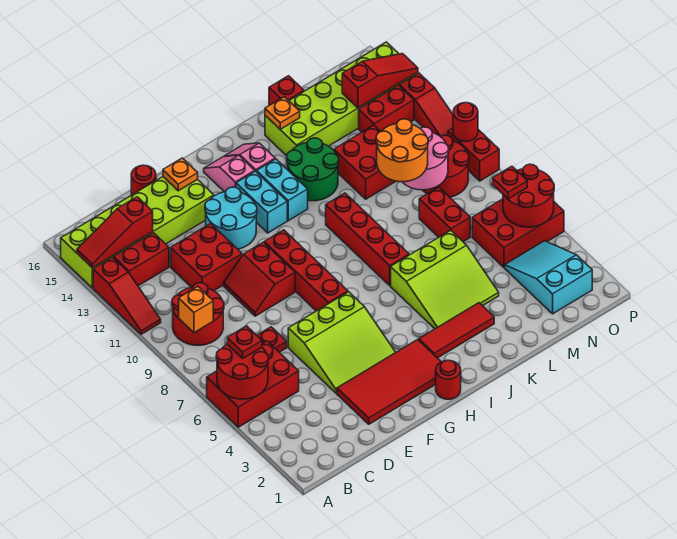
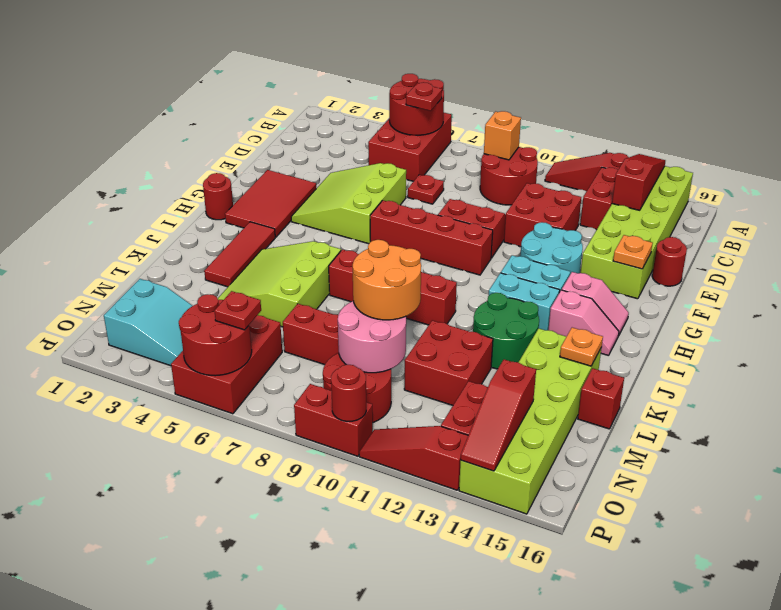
red 2x4 tile [337,339,441,424] -> red 2x3 tile [225,170,316,237]

